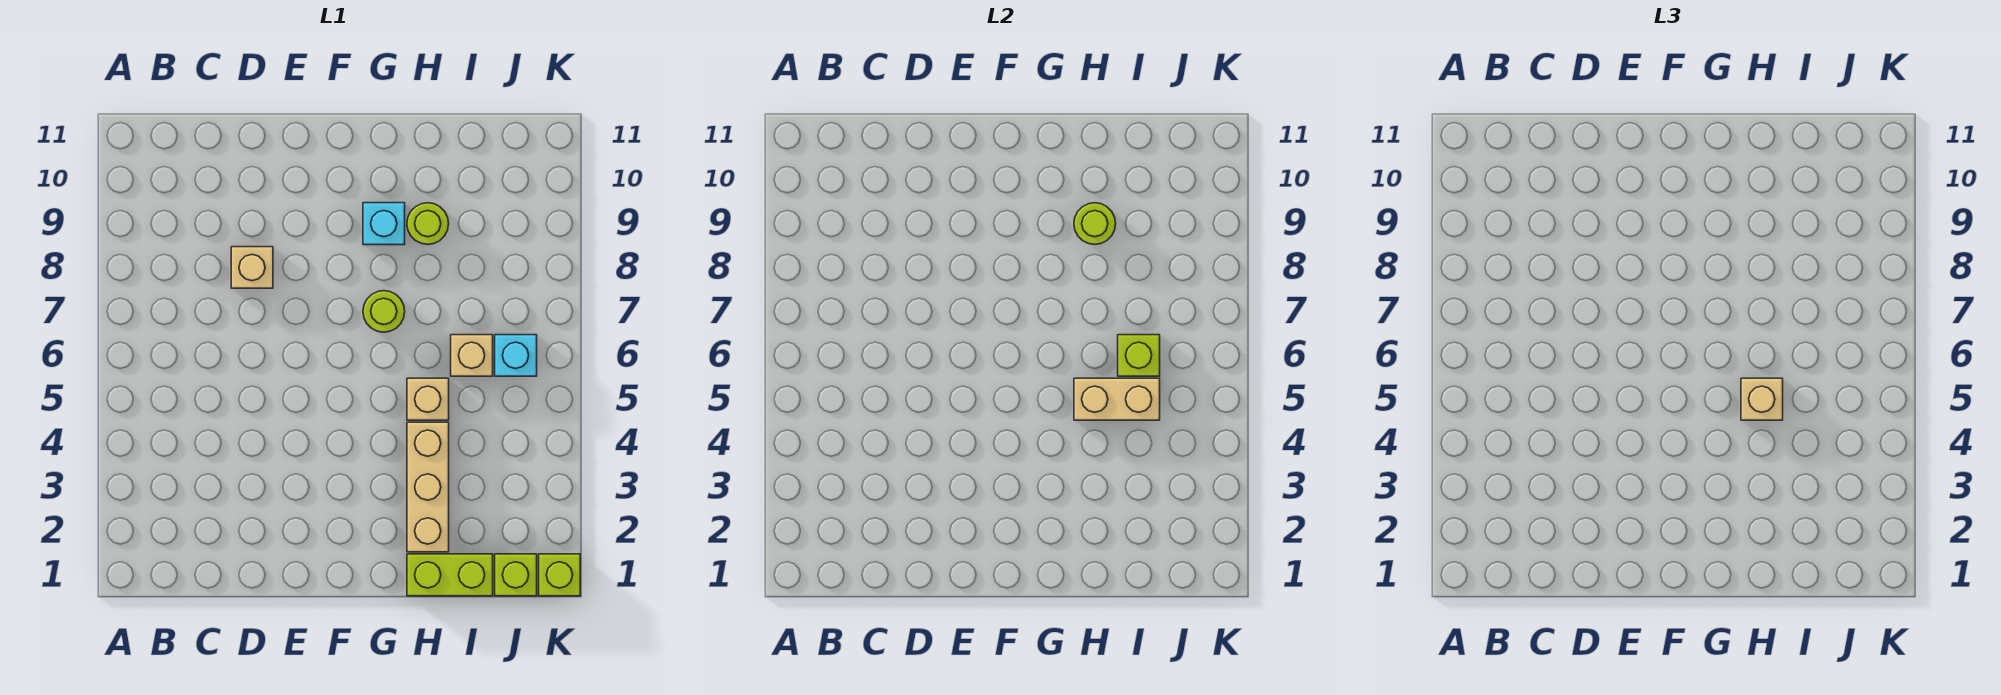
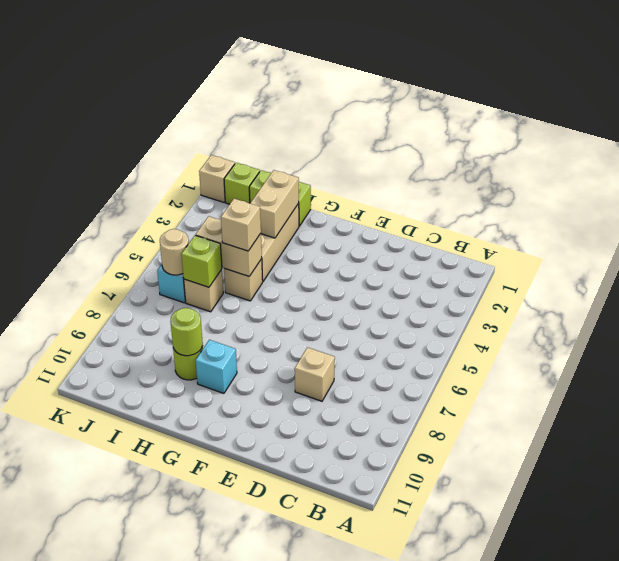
lime 1x1 round brick [363,291,405,332] -> none
none -> tan 1x2 brick [250,170,299,238]
none -> tan 1x1 round brick [160,229,189,275]
lime 1x1 brick [539,554,580,596] -> tan 1x1 brick [199,155,235,202]

